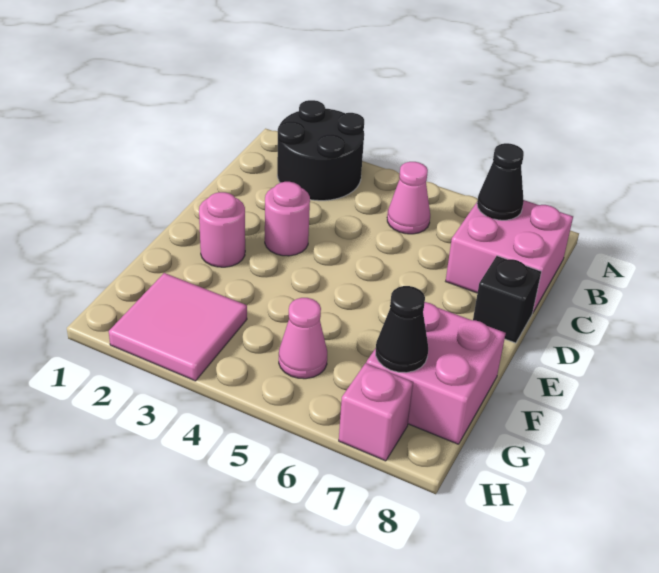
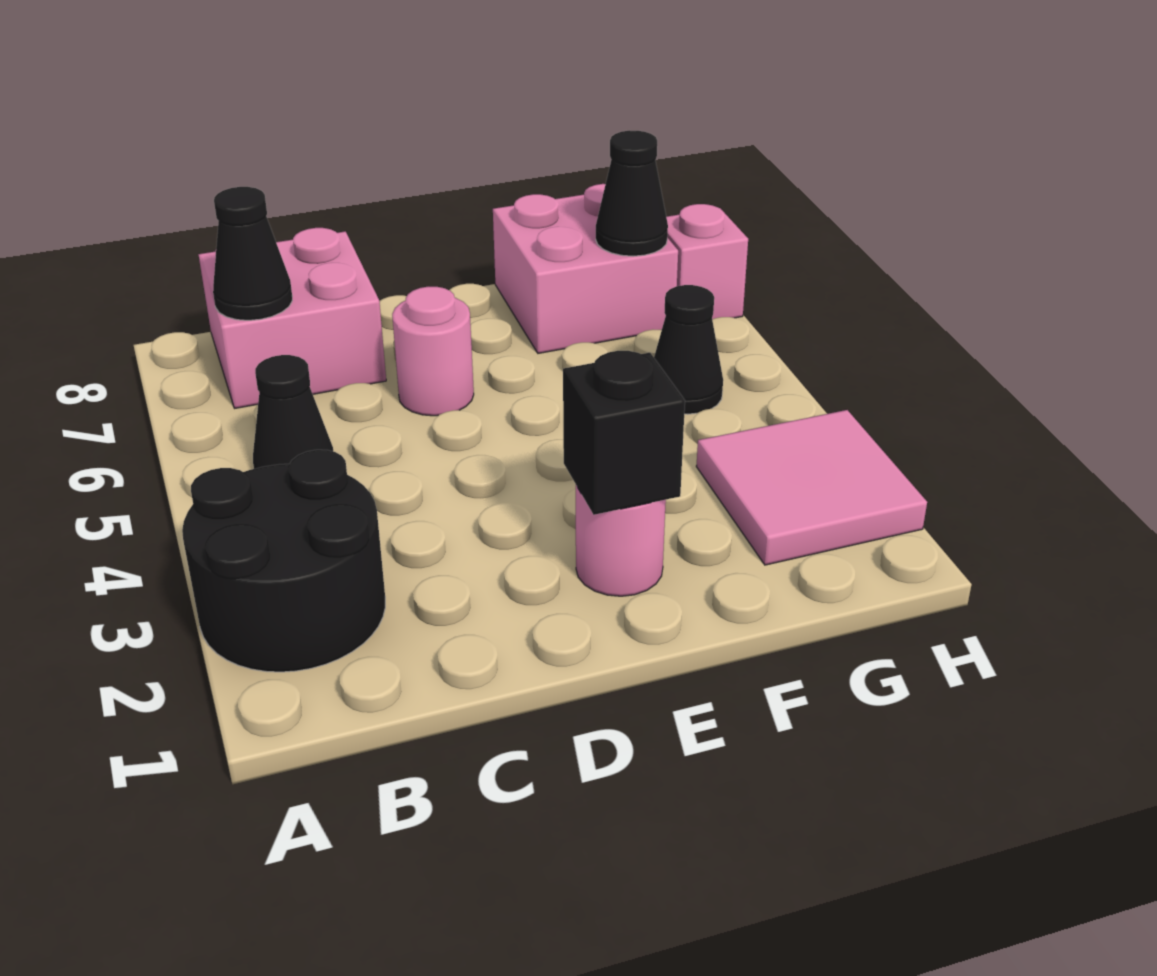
pink 1x1 cone [387,162,430,234] -> black 1x1 cone [253,355,333,469]
pink 1x1 round brick [265,182,310,256] -> pink 1x1 round brick moved to [392,286,474,416]
black 1x1 brick [473,256,541,343] -> black 1x1 brick moved to [563,351,685,515]
pink 1x1 cone [279,298,327,379] -> black 1x1 cone [654,285,723,414]

